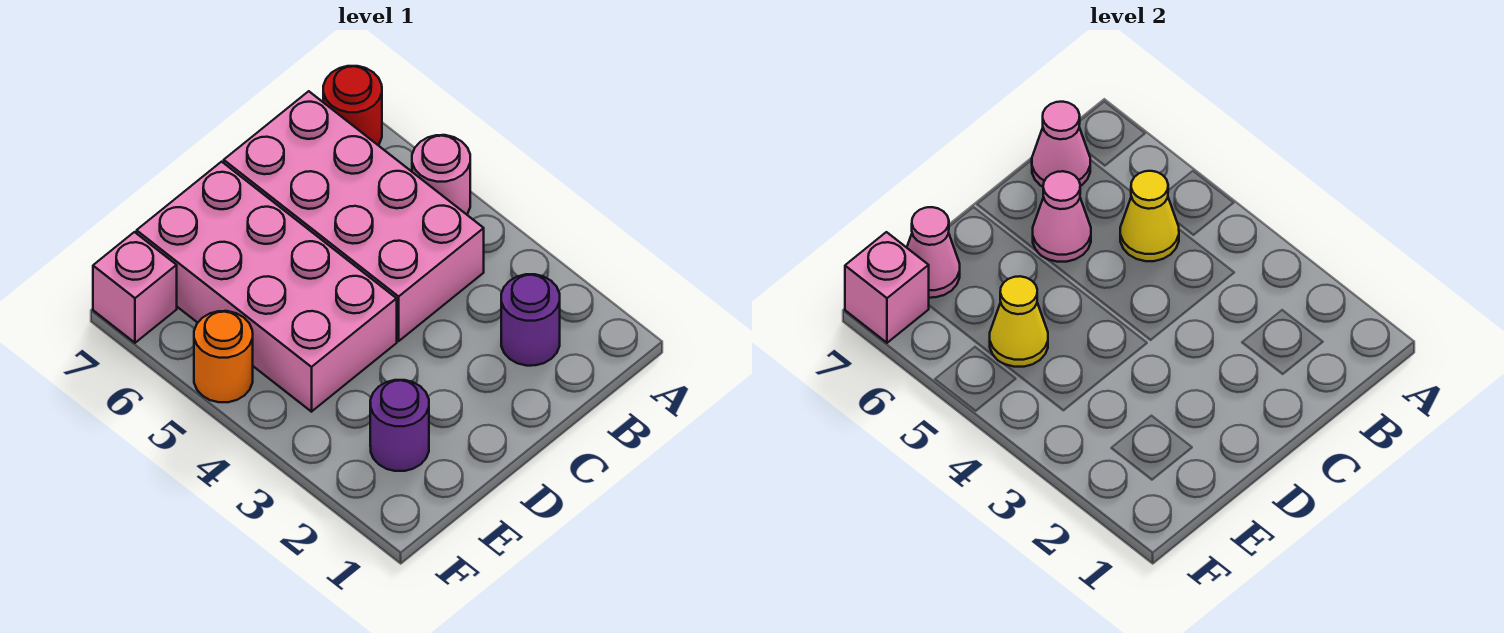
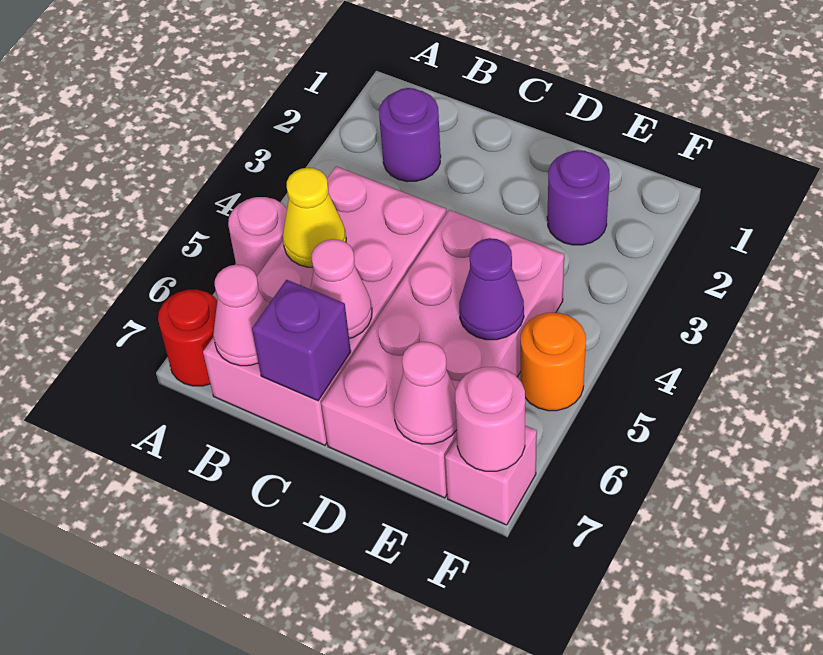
none -> purple 1x1 brick [252,280,351,401]
yellow 1x1 cone [990,276,1048,367] -> purple 1x1 cone [459,238,524,340]
pink 1x1 brick [845,232,929,343] -> pink 1x1 round brick [455,367,525,471]

